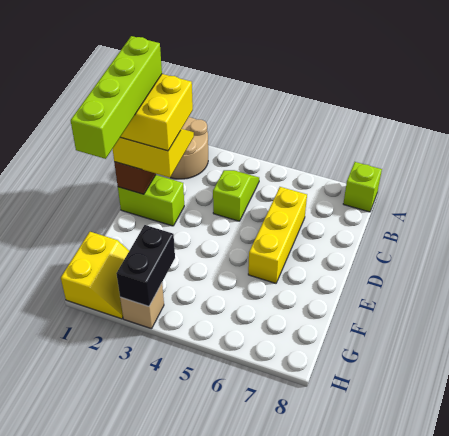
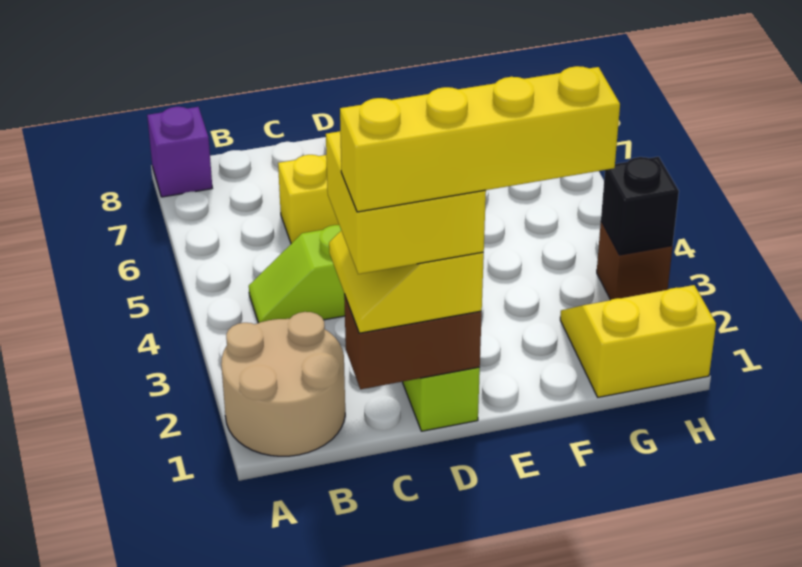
lime 1x1 brick [343,162,382,212] -> purple 1x1 brick [147,107,212,197]
lime 1x4 brick [71,36,162,159] -> yellow 1x4 brick [340,66,620,212]
black 1x2 brick [116,225,175,306] -> black 1x1 brick [601,157,679,255]
tan 1x1 brick [120,283,164,329] -> brown 1x1 brick [597,222,673,300]

